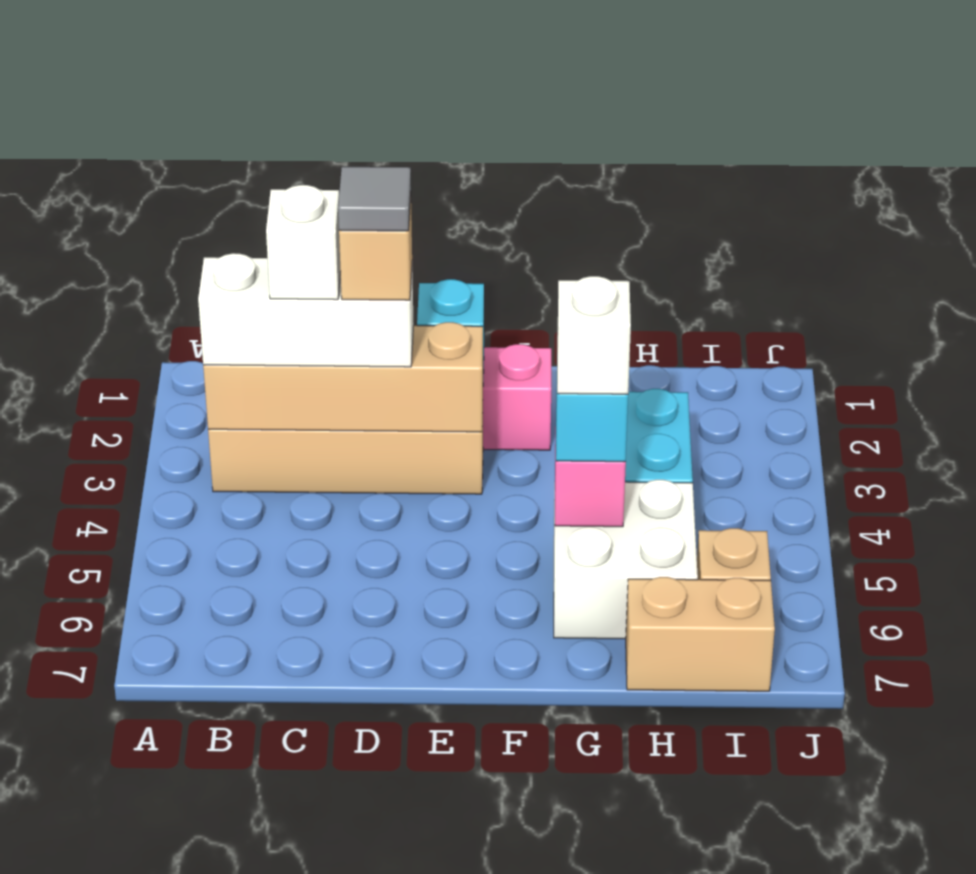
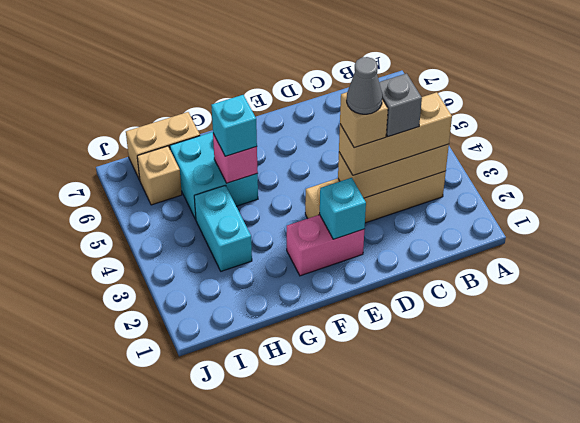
tan 1x4 brick [203,322,483,432] -> tan 1x3 brick [338,144,449,198]
white 1x3 brick [198,253,414,367] -> tan 1x3 brick [339,92,452,175]
white 1x1 brick [266,185,341,300] -> grey 1x1 brick [379,73,422,137]
grey 1x1 tile [338,167,411,231] -> grey 1x1 cone [347,57,382,114]
white 2x2 brick [554,480,698,639] -> cyan 2x2 brick [170,132,258,219]
white 1x1 brick [557,276,631,394] -> none

